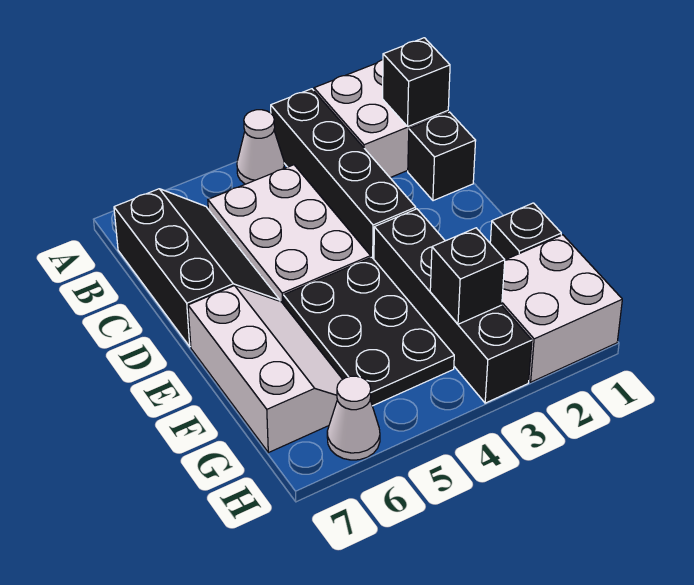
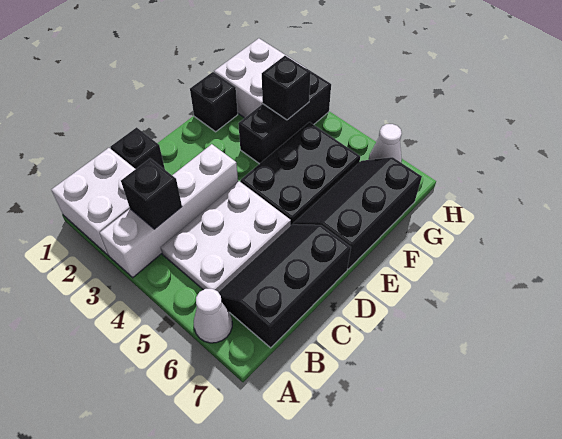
black 1x4 brick [271,89,416,259] -> white 1x4 brick [100,144,238,278]
white 1x1 cone [237,110,284,184] -> white 1x1 cone moved to [194,289,232,343]
black 1x1 brick [383,38,450,126] -> black 1x1 brick moved to [121,158,182,229]
black 1x4 brick [374,209,532,403] -> black 1x3 brick [238,69,331,164]
white 2x3 slope [188,286,343,453] -> black 2x3 slope [293,157,422,269]

